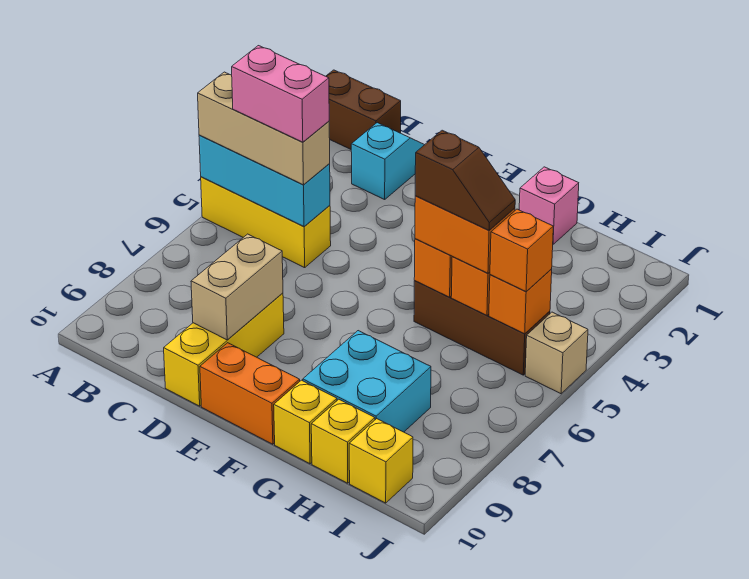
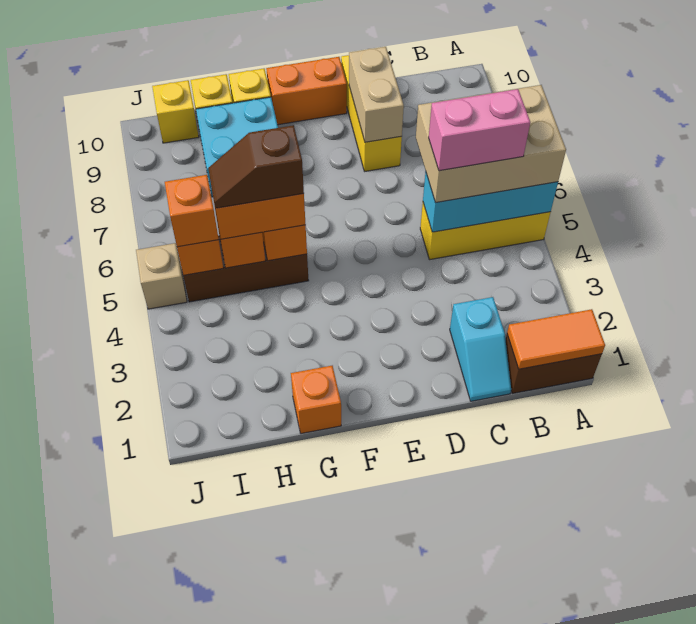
none -> orange 1x2 tile [507,309,605,369]
tan 1x3 brick [198,72,330,185] -> tan 2x3 brick [416,85,566,203]
pink 1x1 brick [519,167,579,244] -> orange 1x1 brick [291,366,341,434]

